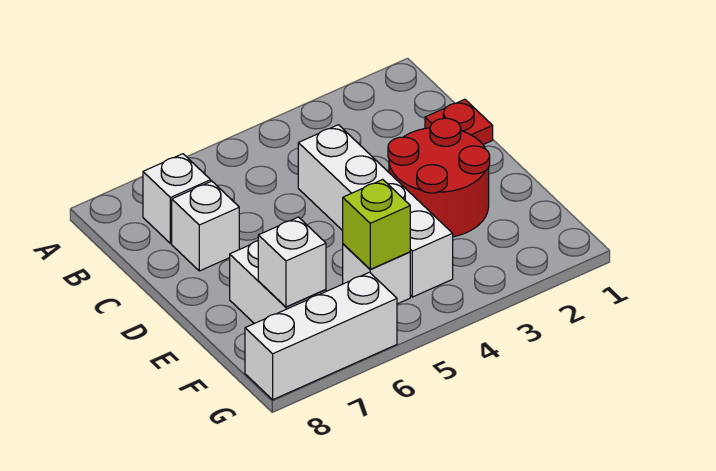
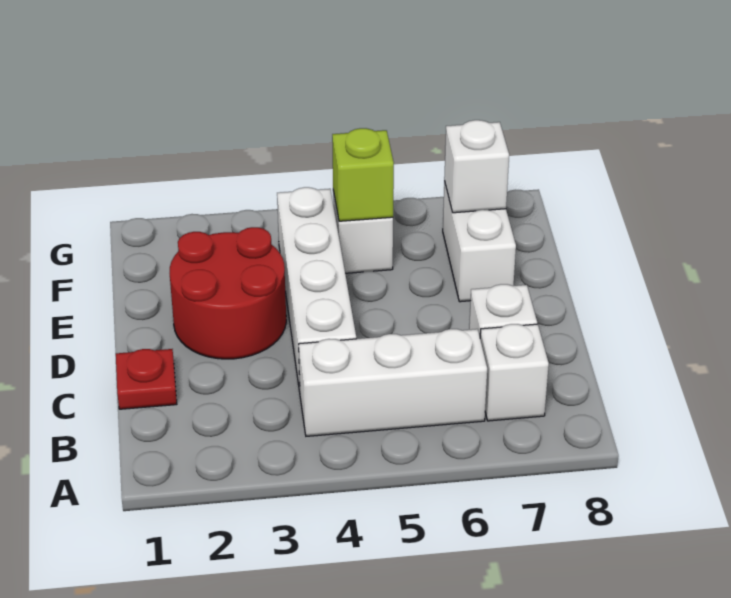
white 1x3 brick [245,272,397,400] -> white 1x3 brick moved to [299,329,487,436]

